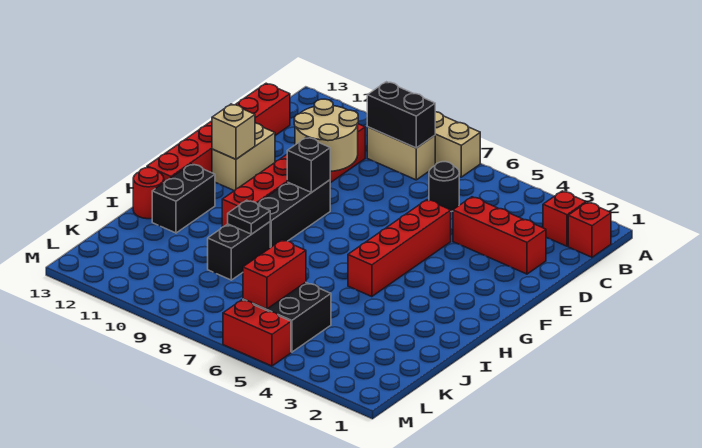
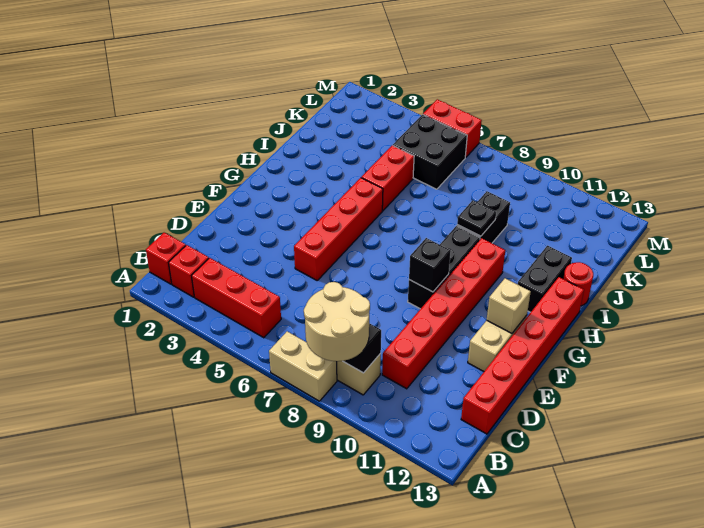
black 1x1 round brick [429,162,459,212] -> none
red 1x3 brick [453,197,546,274] -> red 1x3 brick moved to [192,258,281,338]
tan 2x2 round brick [294,99,358,172] -> tan 2x2 round brick moved to [304,282,370,361]
red 1x2 brick [243,240,306,309] -> red 1x2 brick moved to [361,145,414,211]

